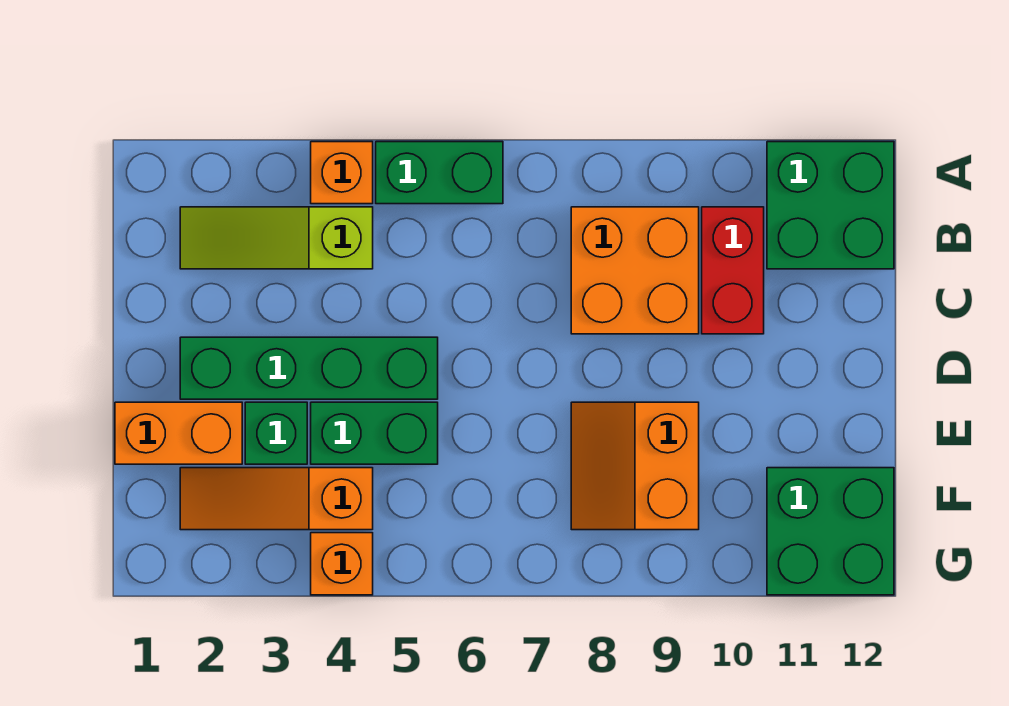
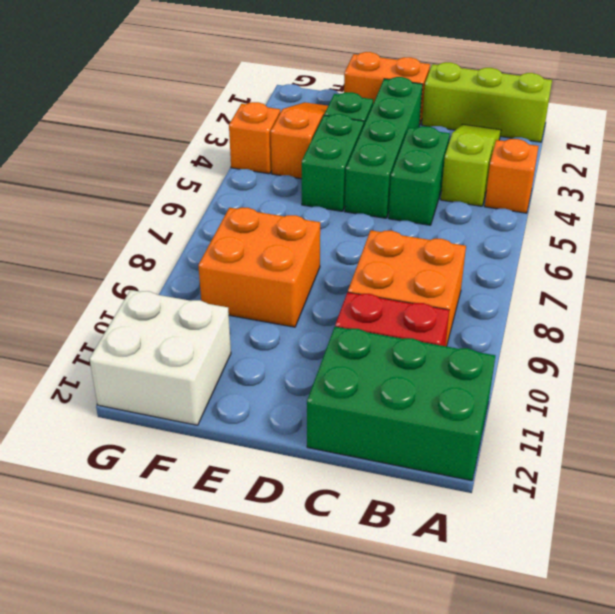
none -> lime 1x3 brick [422,62,552,142]
green 1x2 brick [376,142,503,204] -> green 1x2 brick moved to [389,126,450,225]
green 2x2 brick [767,142,894,269] -> green 2x3 brick [307,327,495,481]
orange 1x2 brick [115,402,242,464] -> orange 1x2 brick turned to [344,52,430,123]
orange 2x2 slope [571,402,699,530] -> orange 2x2 brick [198,208,320,327]
green 2x2 brick [767,468,894,595] -> white 2x2 brick [89,290,231,425]

